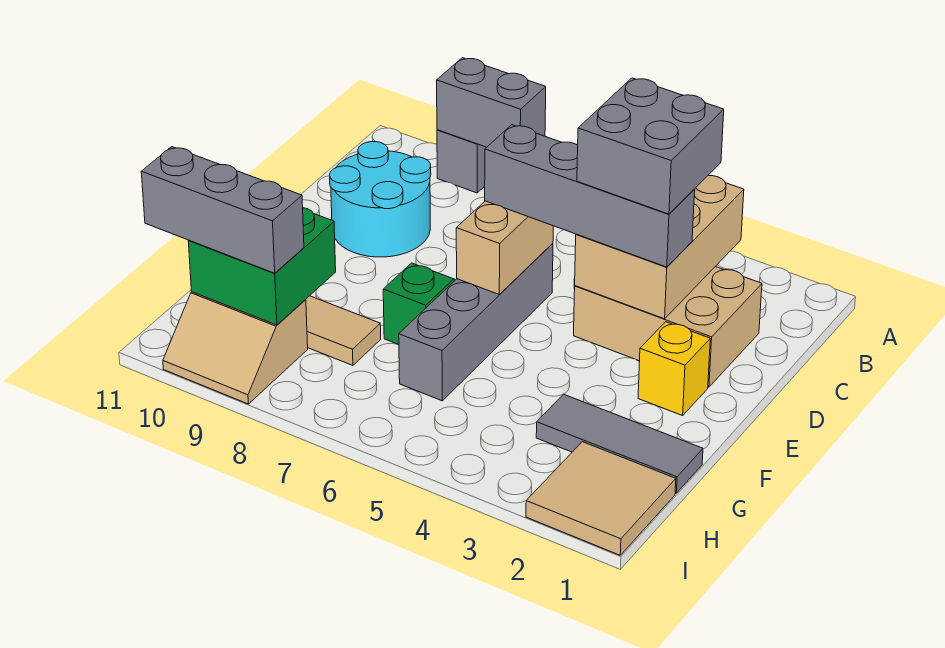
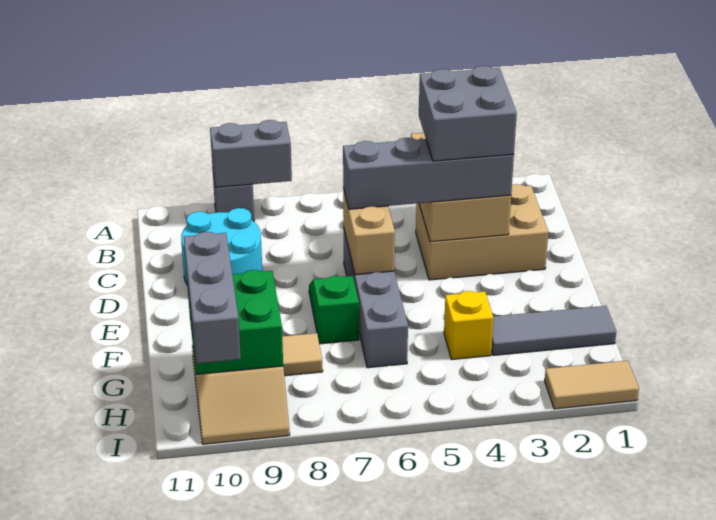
yellow 1x1 brick [638,322,710,416] -> yellow 1x1 brick moved to [444,291,493,360]
tan 2x2 tile [526,442,676,555] -> tan 1x2 tile [545,361,639,409]
grey 1x3 brick [141,147,304,273] -> grey 1x3 brick turned to [184,232,241,364]

